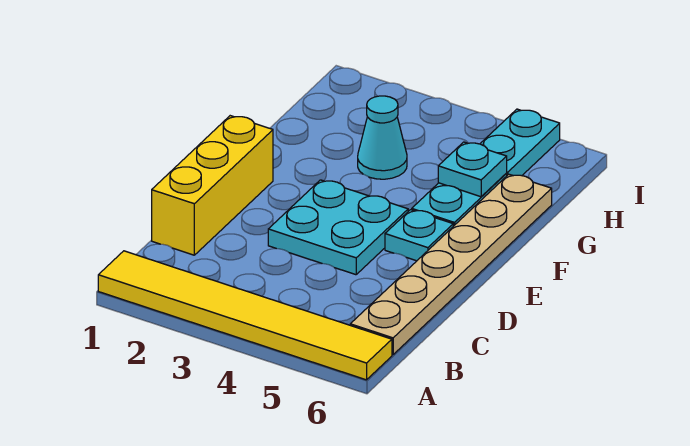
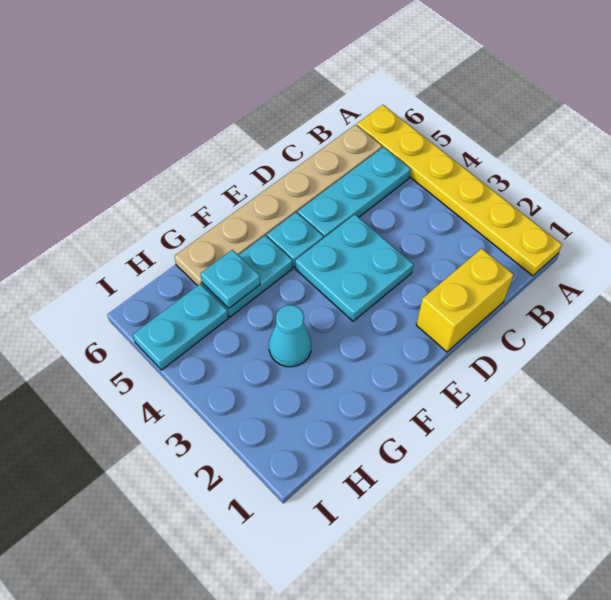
yellow 1x6 tile [98,251,392,380] -> yellow 1x6 plate [357,105,562,276]
none -> cyan 1x3 plate [298,147,411,238]
yellow 1x3 brick [152,116,273,255] -> yellow 1x2 brick [416,248,514,352]

